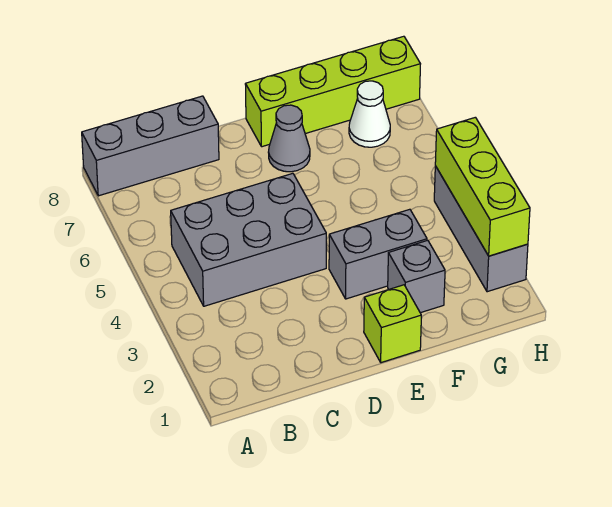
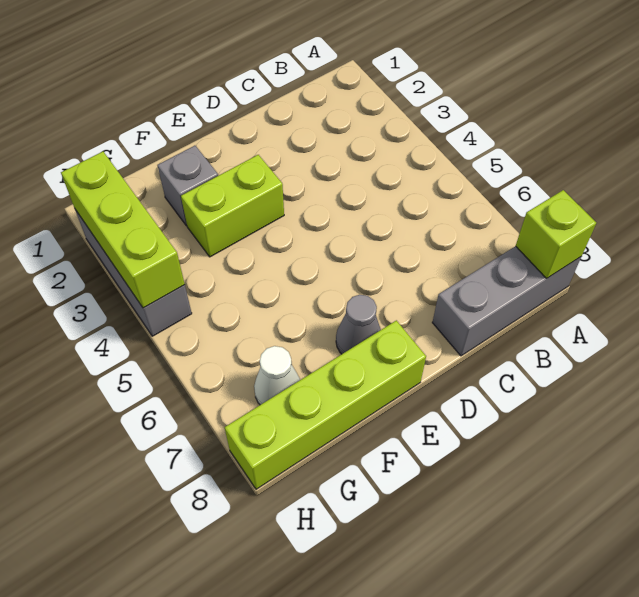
grey 2x3 brick [171,173,326,306] -> none
lime 1x1 brick [364,285,421,363] -> lime 1x1 brick moved to [516,190,596,278]
grey 1x2 brick [329,209,427,299] -> lime 1x2 brick [181,155,284,257]

